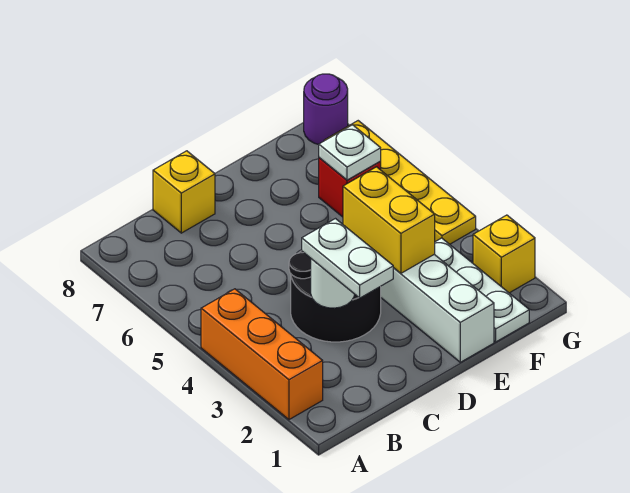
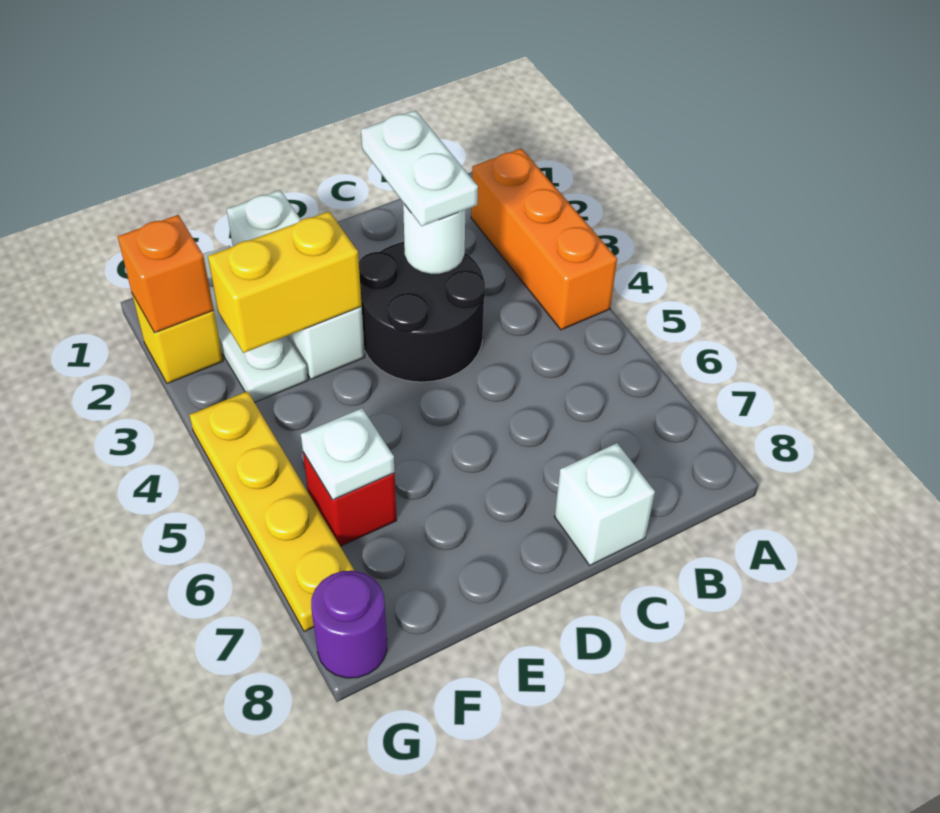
yellow 1x1 brick [153,151,215,233] -> white 1x1 brick [554,443,655,565]
yellow 1x2 brick [343,167,435,273] -> yellow 1x2 brick turned to [208,211,362,353]
none -> orange 1x1 brick [118,215,214,333]

